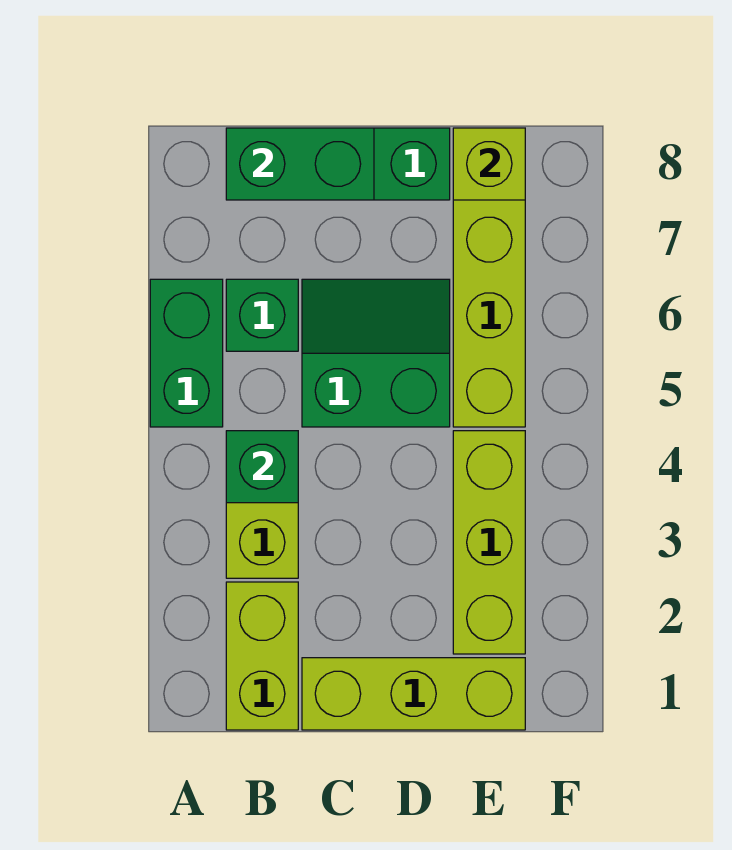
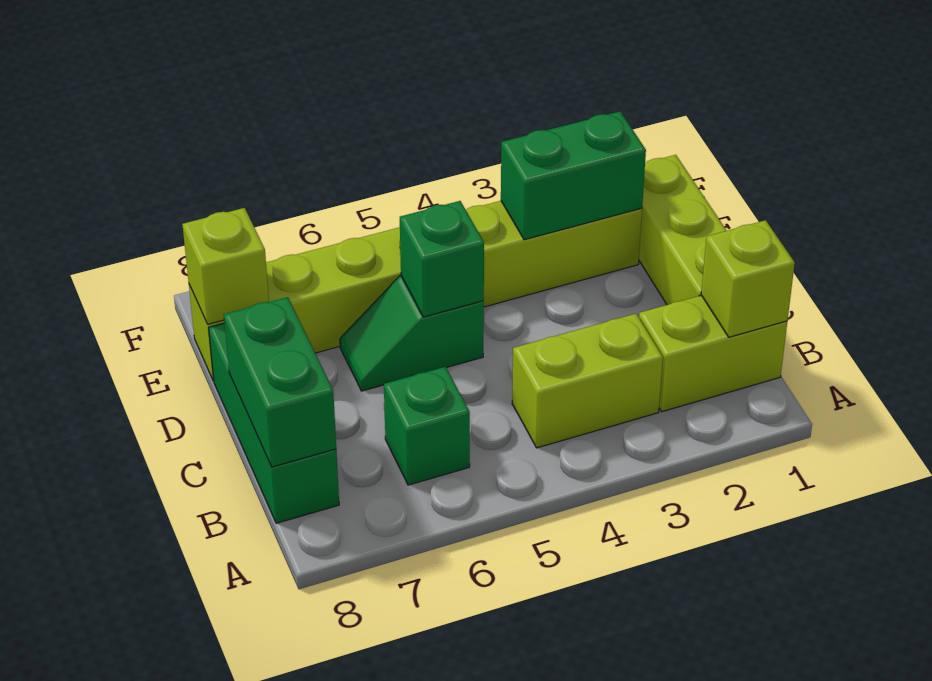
green 1x2 brick [150,279,223,427] -> green 1x2 brick moved to [501,111,646,240]
none -> lime 1x1 brick [701,220,795,337]
green 1x1 brick [226,431,298,503] -> green 1x1 brick moved to [400,201,484,317]
green 2x2 slope [302,279,450,427] -> green 1x2 slope [340,276,484,391]

